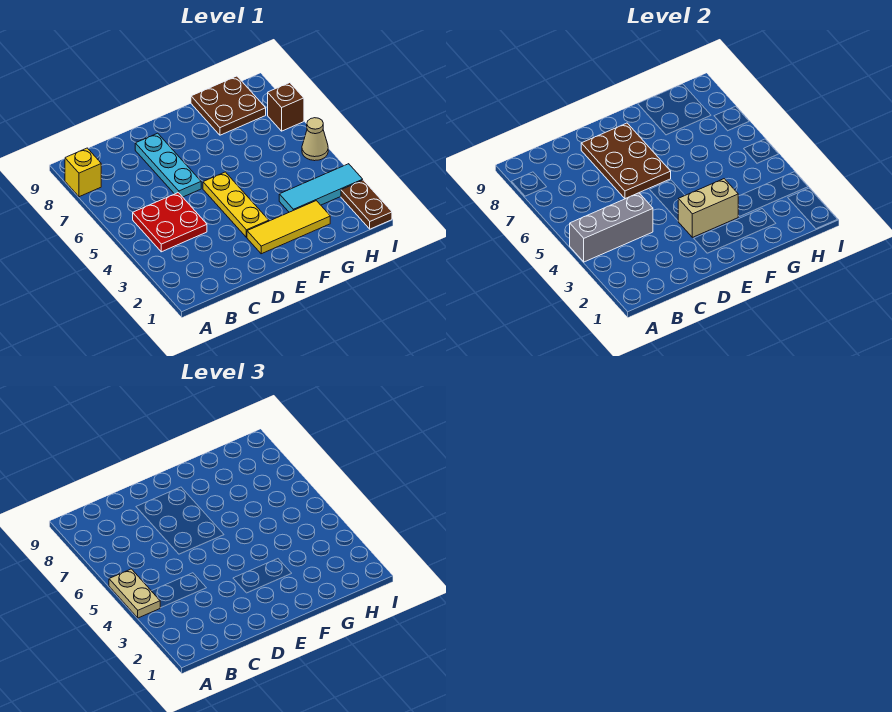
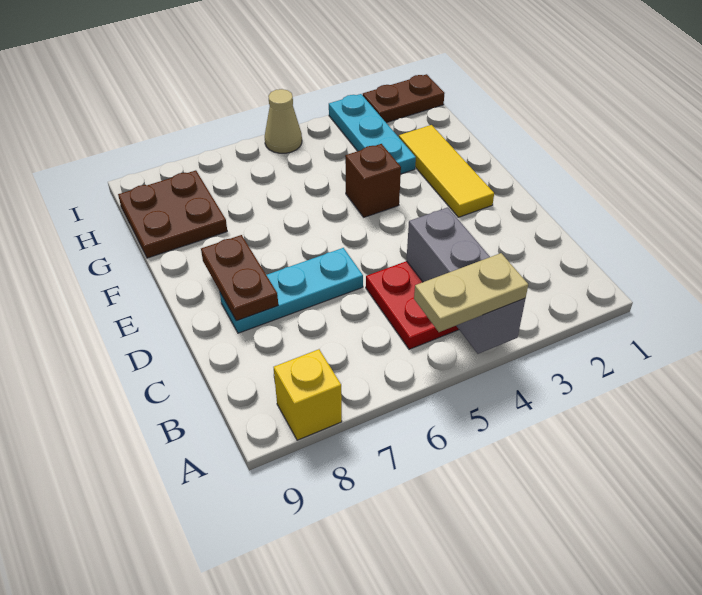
brown 2x3 plate [581,123,671,199] -> brown 1x2 plate [201,235,278,321]
yellow 1x3 plate [203,172,269,237] -> none
tan 1x2 brick [678,179,738,237] -> none
cyan 1x3 tile [279,164,363,212] -> cyan 1x3 plate [329,94,416,174]
brown 1x1 brick [268,83,304,131] -> brown 1x1 brick moved to [345,144,401,217]

